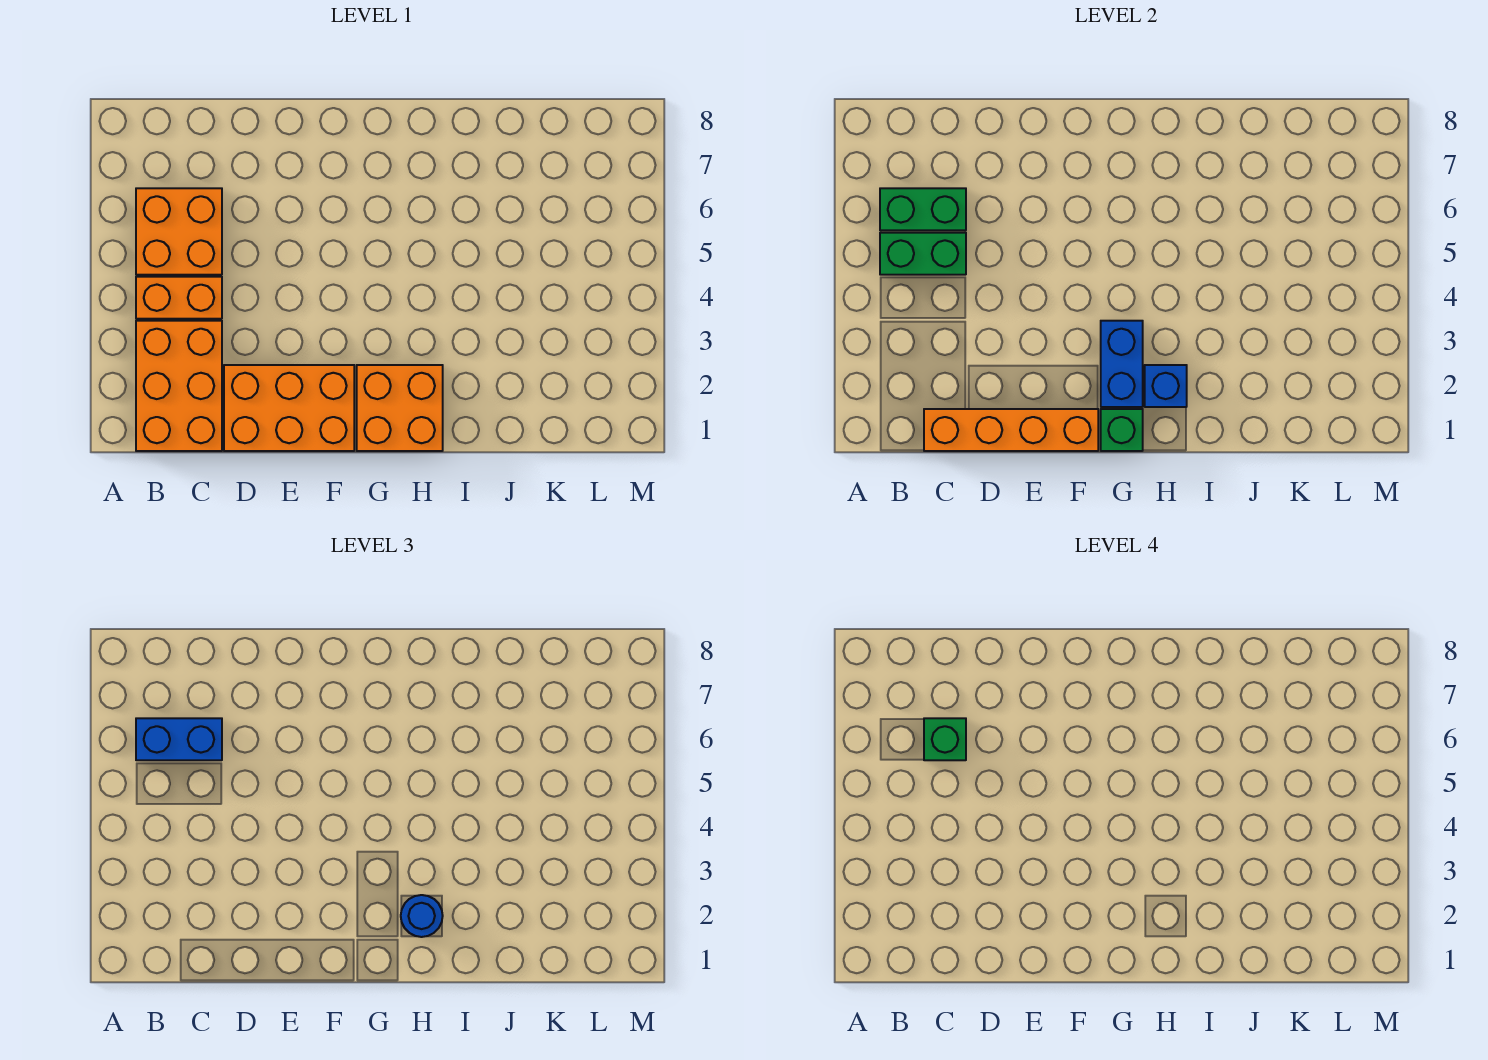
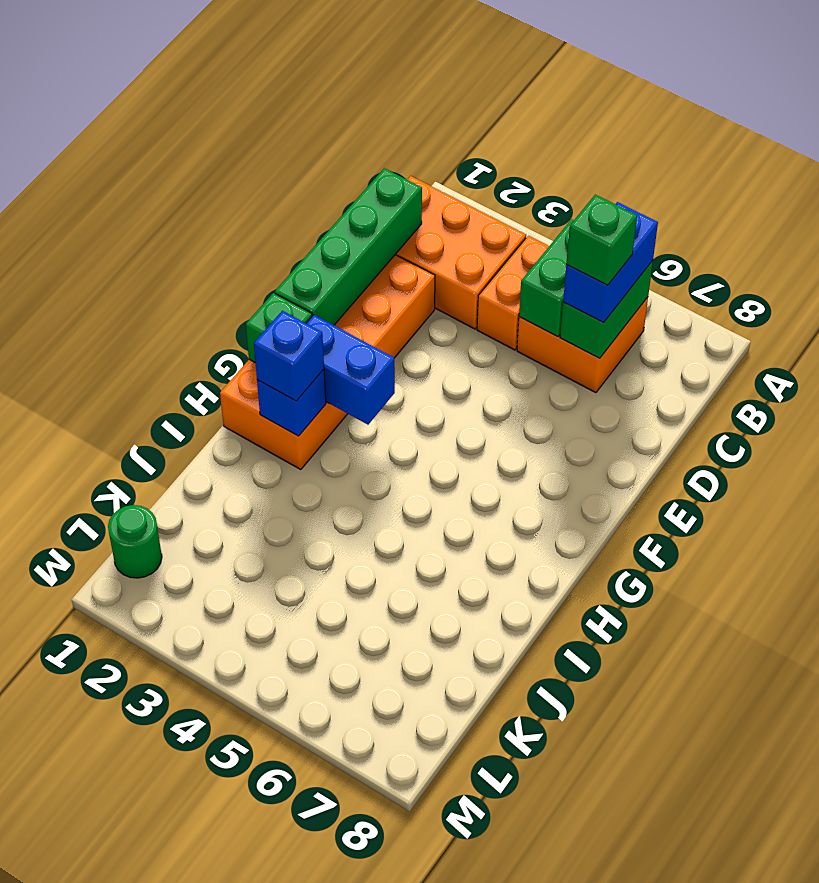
orange 1x4 brick [924,409,1098,451] -> green 1x4 brick [275,168,422,325]
blue 1x1 round brick [401,895,443,937] -> blue 1x1 brick [254,311,324,401]
none -> green 1x1 round brick [108,505,162,578]

